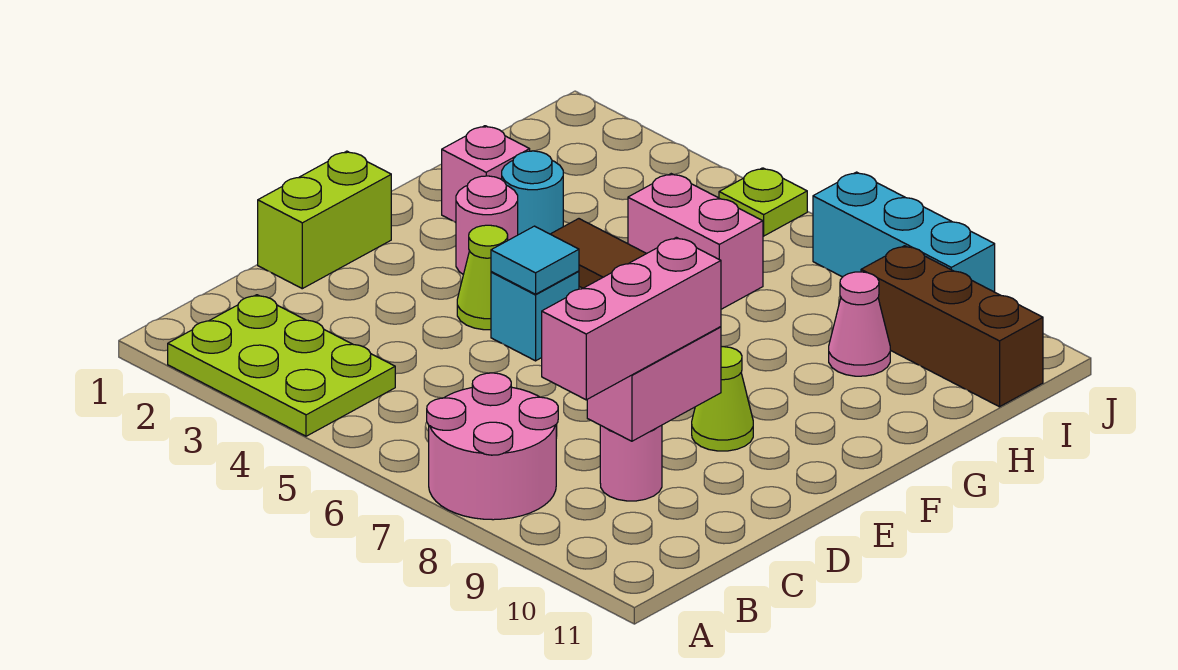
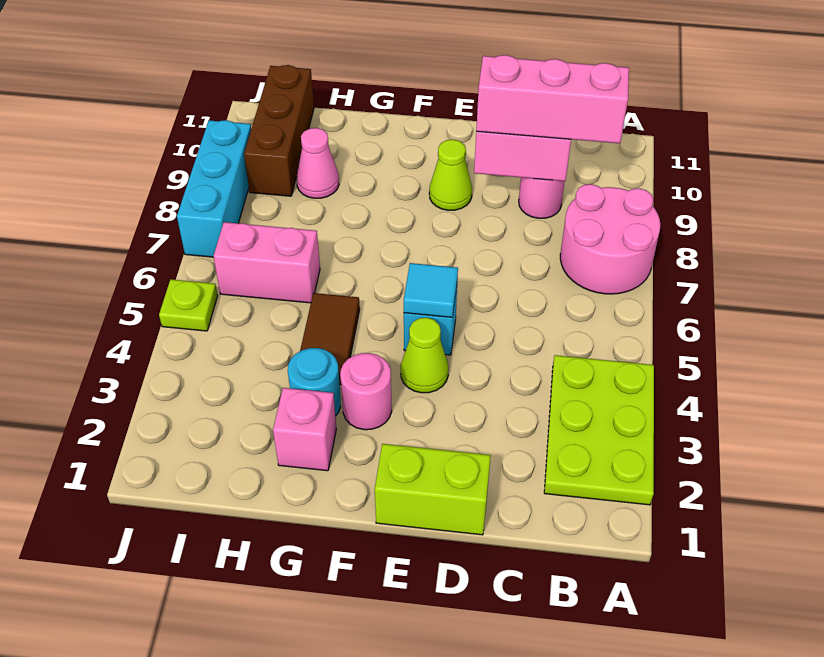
pink 1x2 brick [628,174,763,309] -> pink 1x2 brick turned to [213,222,320,303]

